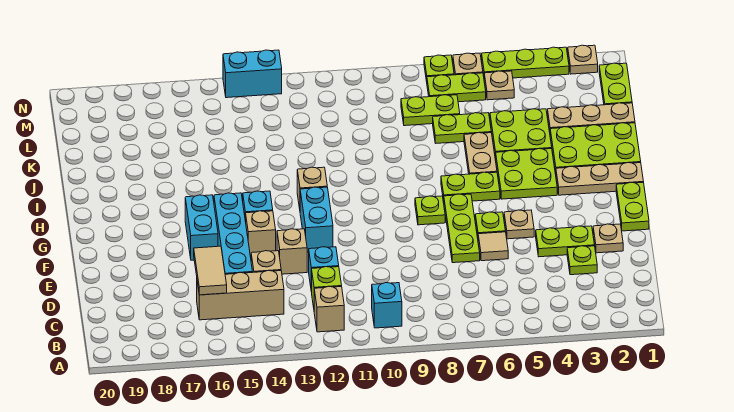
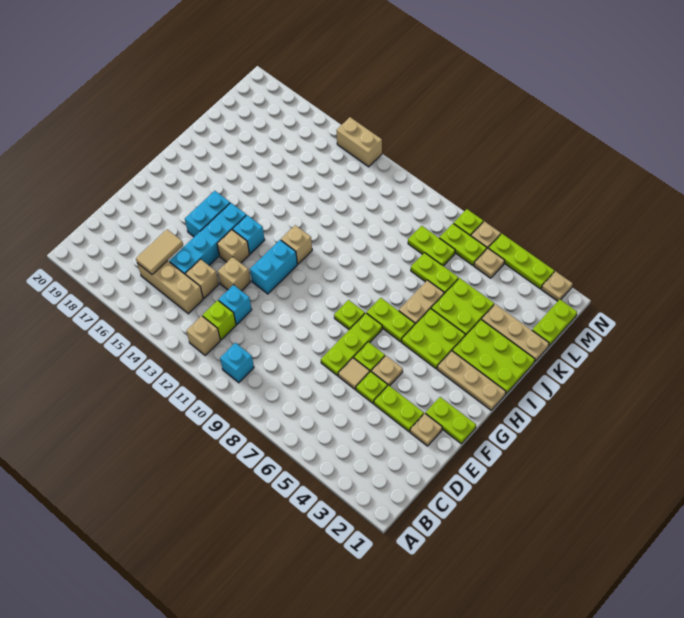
lime 1x1 plate [567,246,597,275] -> lime 1x1 plate moved to [356,371,388,403]
lime 1x2 plate [616,182,649,231] -> lime 1x2 plate turned to [425,397,476,444]
cyan 1x2 brick [223,50,282,98] -> tan 1x2 brick [336,117,382,167]

